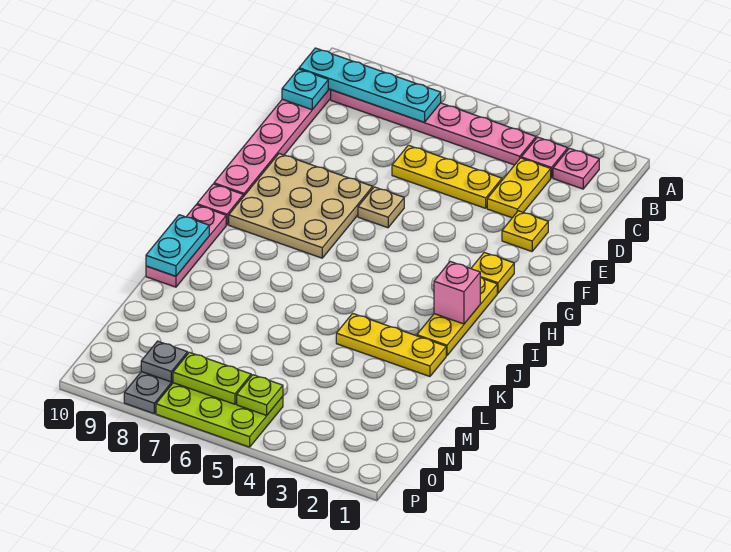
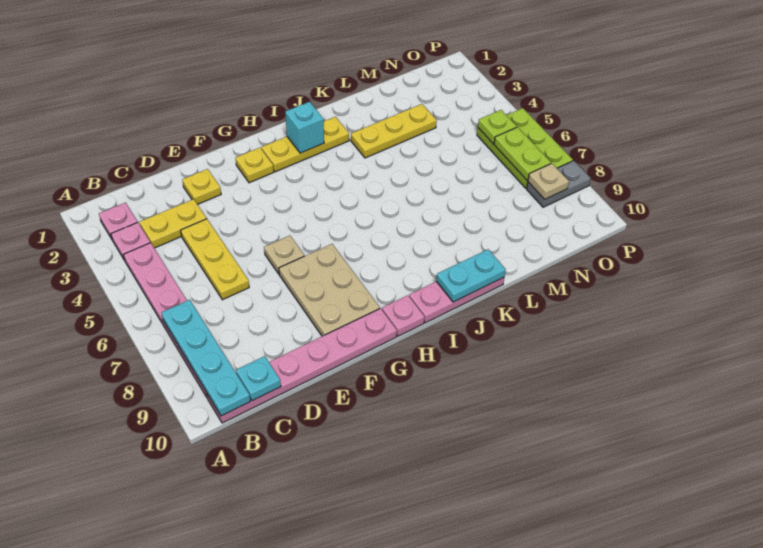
tan 3x3 plate [229,154,373,258] -> tan 2x3 plate [279,244,380,336]
pink 1x1 brick [434,262,480,324] -> cyan 1x1 brick [285,102,324,153]
yellow 1x3 plate [336,313,446,376] -> yellow 1x3 plate turned to [351,104,437,158]
grey 1x1 plate [141,341,188,382] -> tan 1x1 plate [528,163,569,199]

